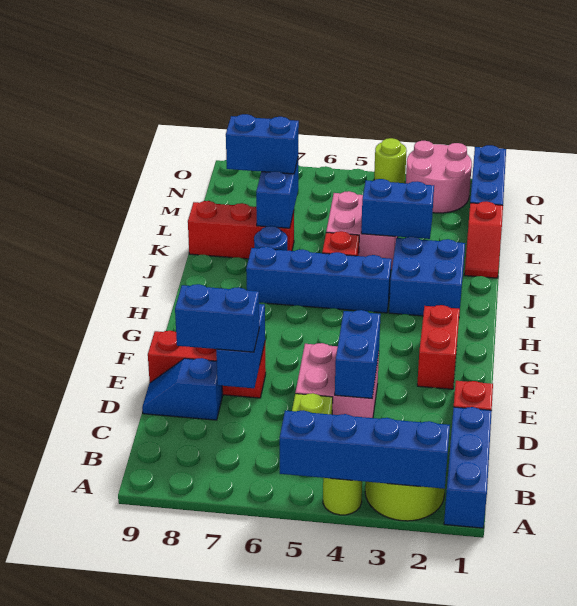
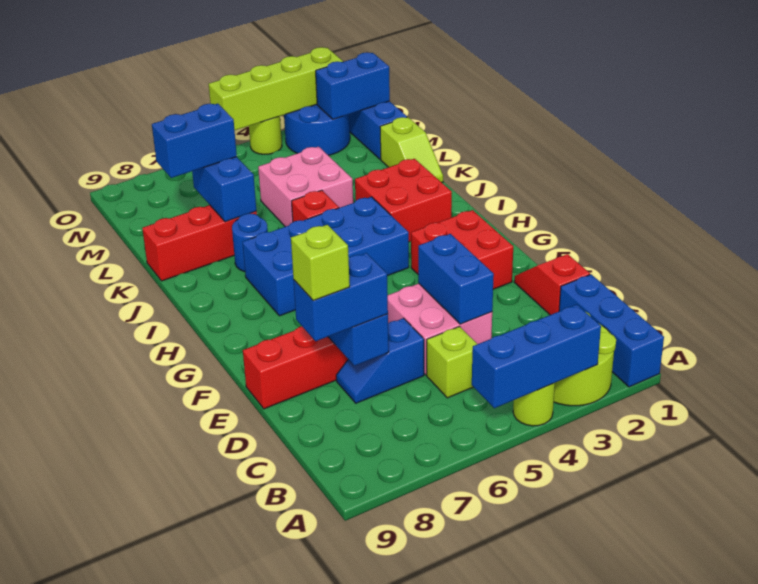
blue 1x4 brick [280,410,450,489] -> blue 1x3 brick [472,304,601,408]
blue 1x2 slope [142,358,223,420] -> blue 1x2 slope moved to [336,318,424,403]
none -> lime 1x1 brick [291,225,350,301]
red 1x2 brick [417,305,460,389] -> red 2x2 brick [411,210,513,289]
blue 2x2 brick [389,237,465,316] -> red 2x2 brick [355,159,452,242]
blue 1x4 brick [246,247,392,313] -> blue 2x4 brick [243,197,409,316]
red 1x2 slope [464,202,503,278] -> lime 1x2 slope [380,117,443,182]
blue 1x2 brick [361,179,434,239] -> blue 1x2 brick moved to [316,52,390,119]
pink 2x2 round brick [406,141,472,213] -> blue 2x2 round brick [284,104,350,155]
none -> lime 1x4 brick [209,47,343,130]

